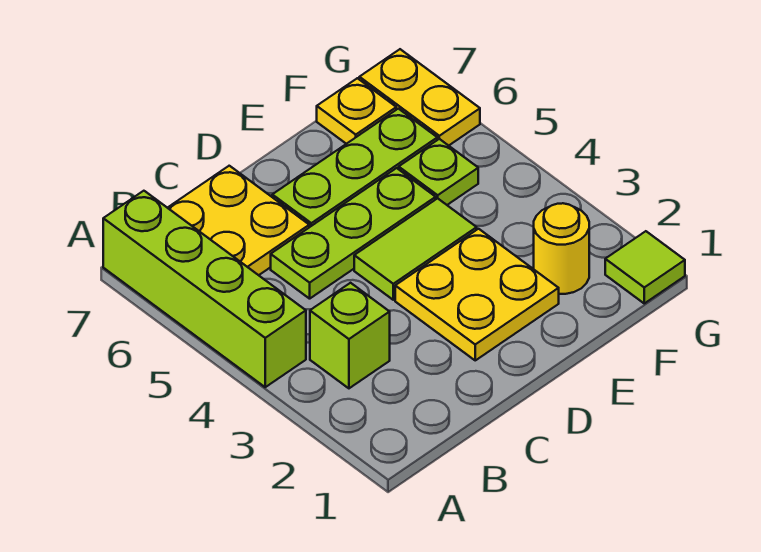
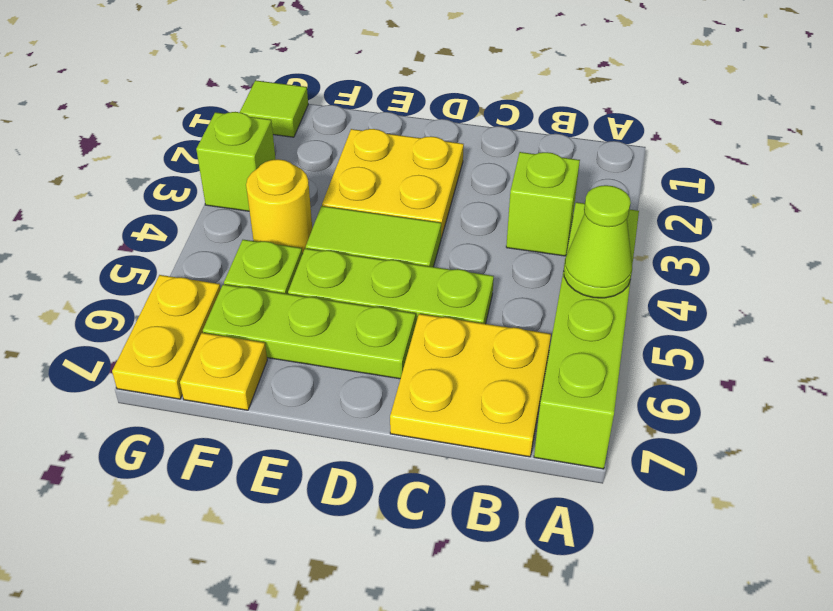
none -> lime 1x1 cone [564,185,632,298]
yellow 1x1 round brick [534,203,589,294] -> yellow 1x1 round brick moved to [246,159,312,254]
none -> lime 1x1 brick [196,112,276,211]

